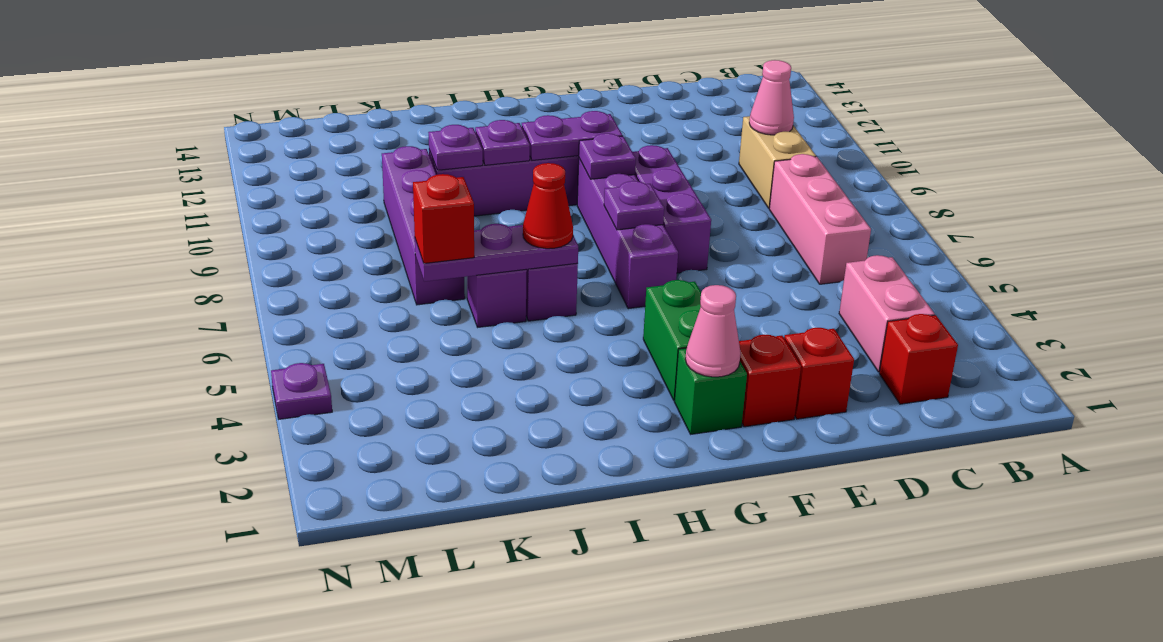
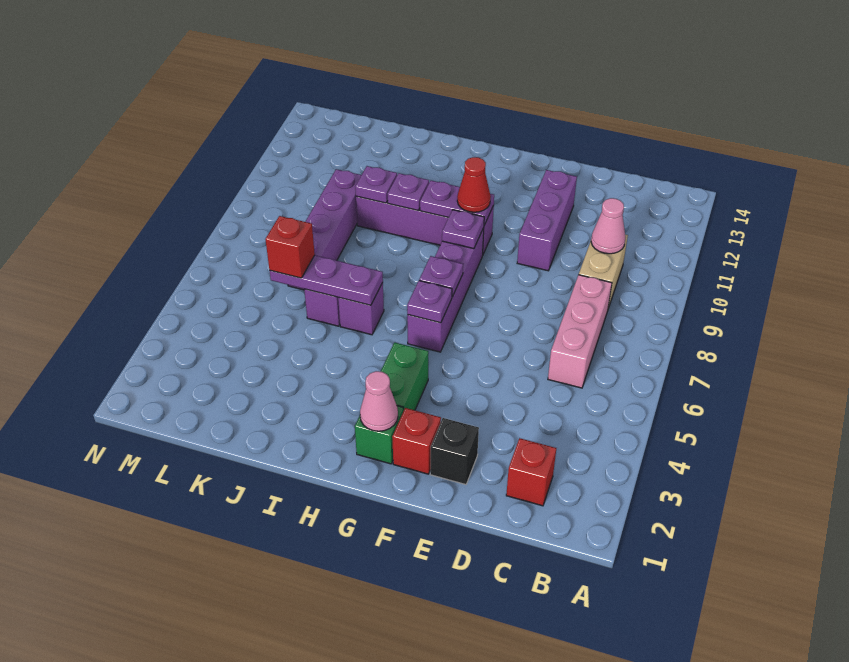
pink 1x2 brick [839,255,935,372] -> none
red 1x1 brick [784,328,854,419] -> black 1x1 brick [430,418,479,485]
purple 1x3 brick [633,145,711,273] -> purple 1x3 brick moved to [517,170,577,271]
red 1x1 cone [523,163,573,249] -> red 1x1 cone moved to [457,157,491,212]
purple 1x1 plate [271,363,332,419] -> purple 1x1 plate moved to [407,281,452,323]

